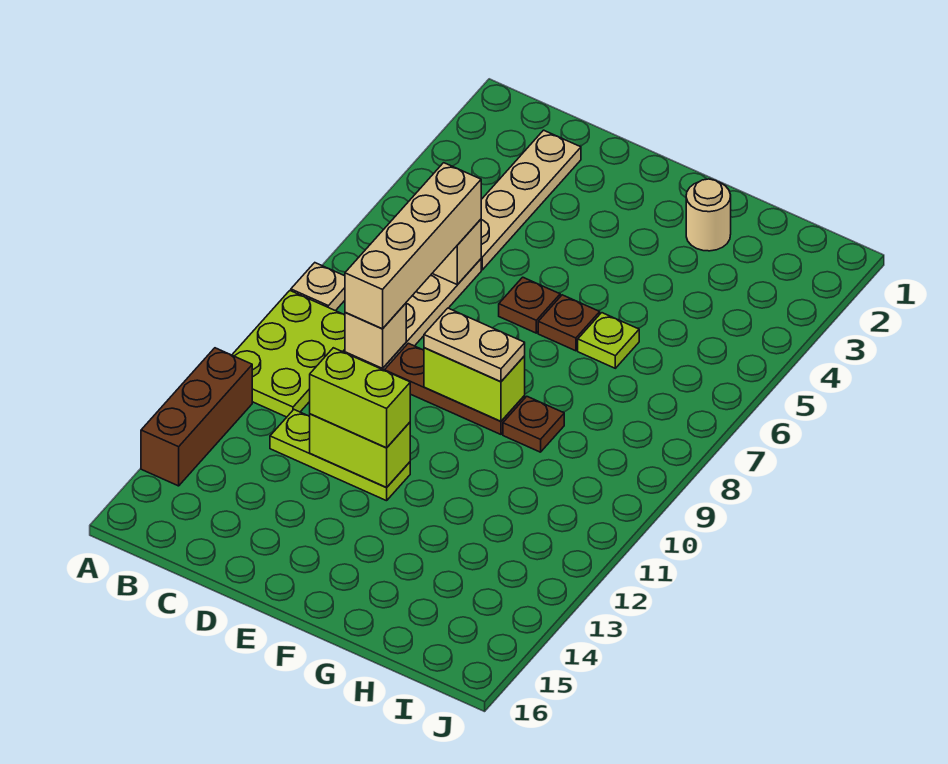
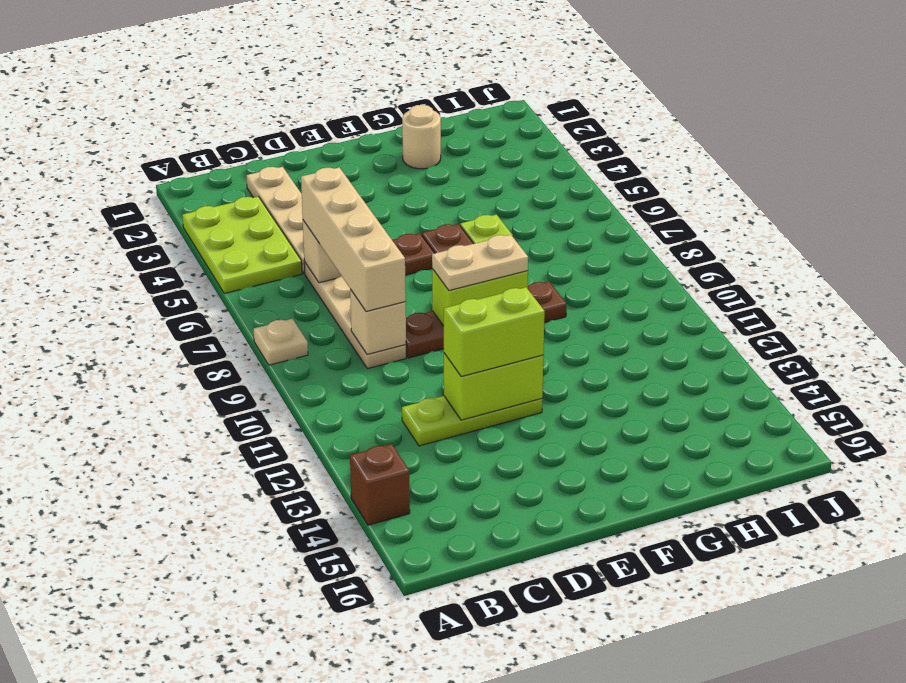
lime 2x3 plate [232,291,345,417] -> lime 2x3 plate moved to [182,196,302,293]
brown 1x3 brick [141,348,252,486] -> brown 1x1 brick [350,444,410,525]

